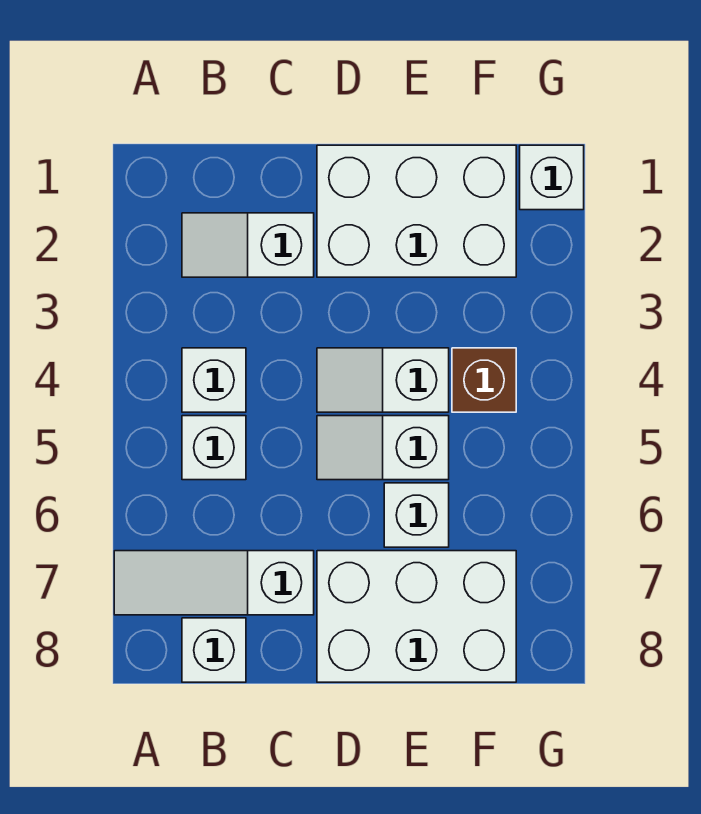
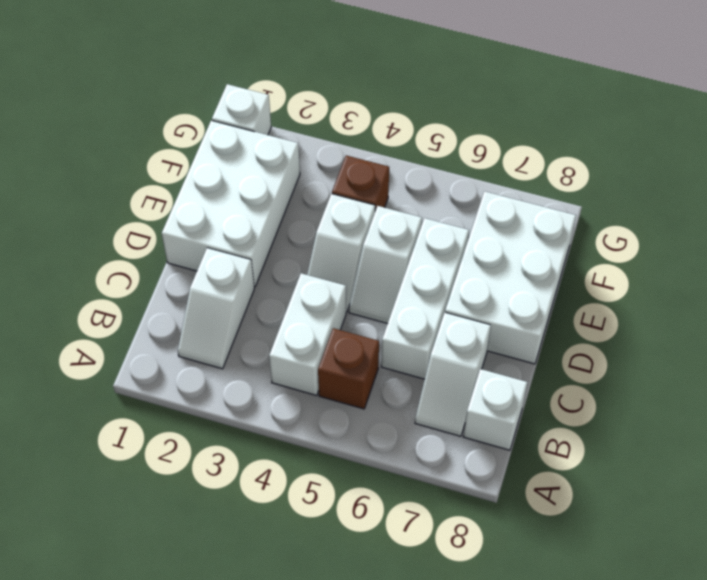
white 1x3 slope [114,551,314,615] -> white 1x2 slope [415,313,491,436]
white 1x1 brick [182,348,246,412] -> white 1x2 brick [269,273,346,395]
white 1x1 brick [182,416,246,480] -> brown 1x1 brick [318,328,379,409]
white 1x1 brick [384,483,449,547] -> white 1x3 brick [381,218,469,379]

